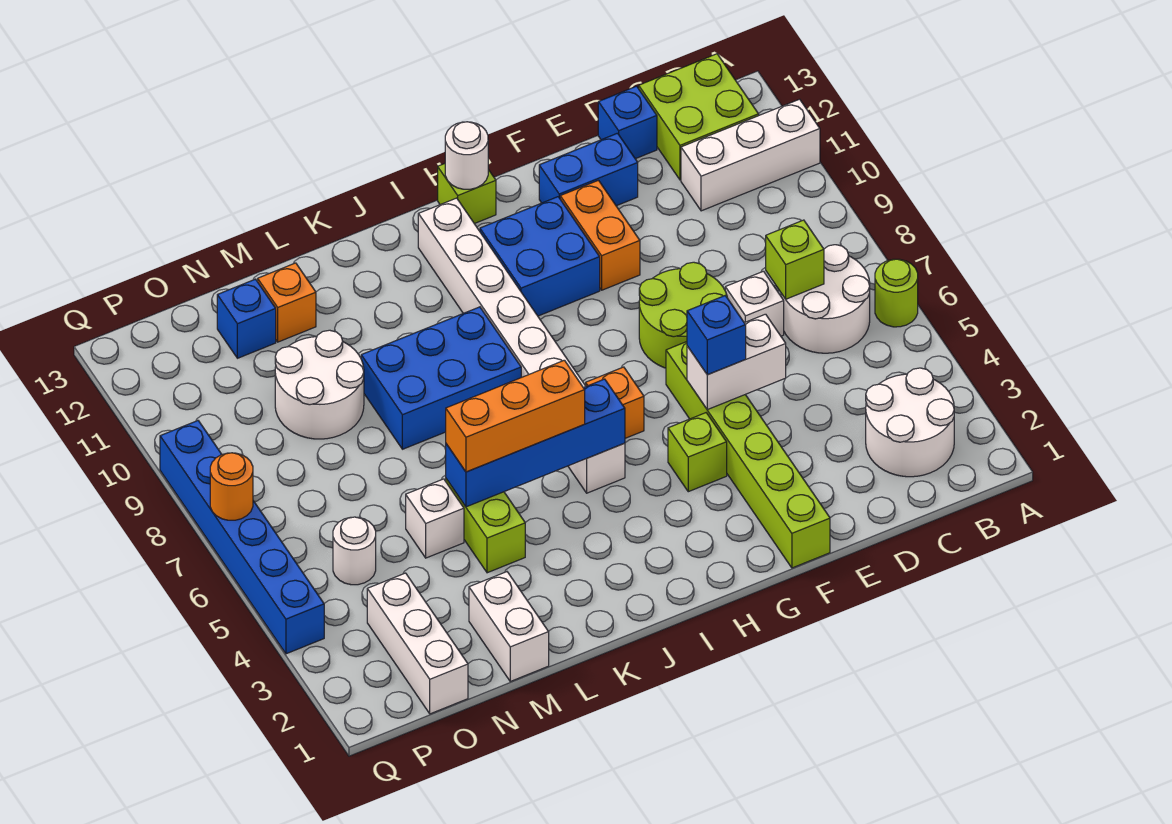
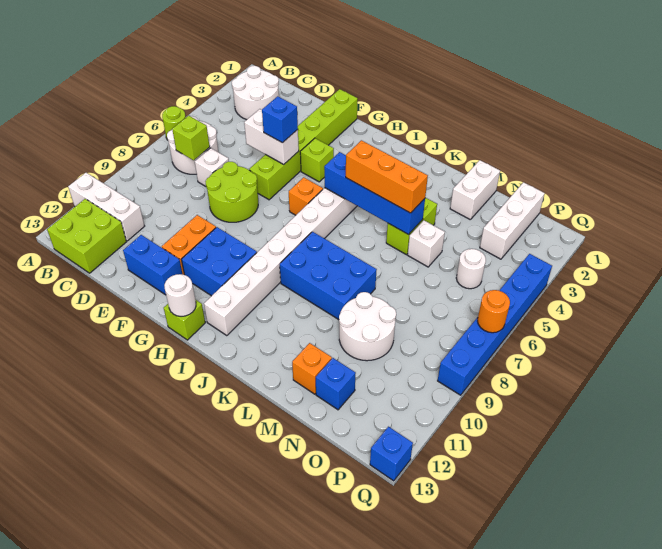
blue 1x1 brick [598,86,657,159] -> blue 1x1 brick moved to [370,427,413,481]

